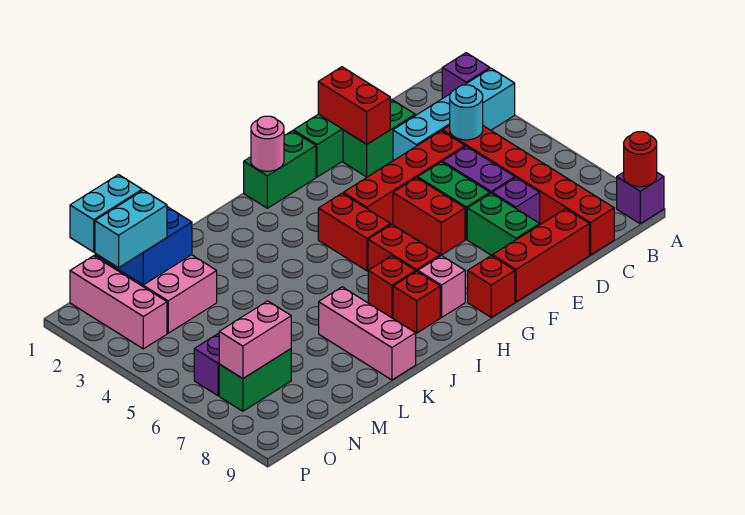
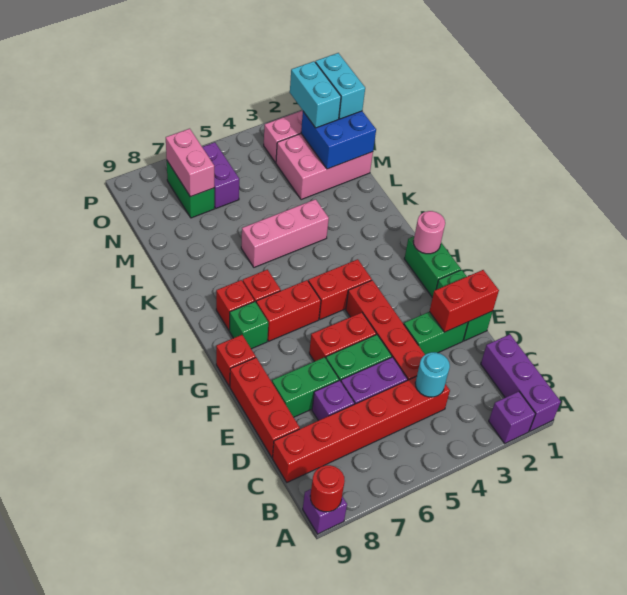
none -> purple 1x3 brick [481,334,561,431]
cyan 1x4 brick [393,68,515,161] -> none
green 1x2 brick [343,100,415,177] -> green 1x2 brick turned to [404,312,468,355]
pink 1x1 brick [418,256,465,317] -> green 1x1 brick [229,301,268,349]
pink 1x3 brick [319,287,416,380] -> pink 1x3 brick moved to [241,199,329,267]

